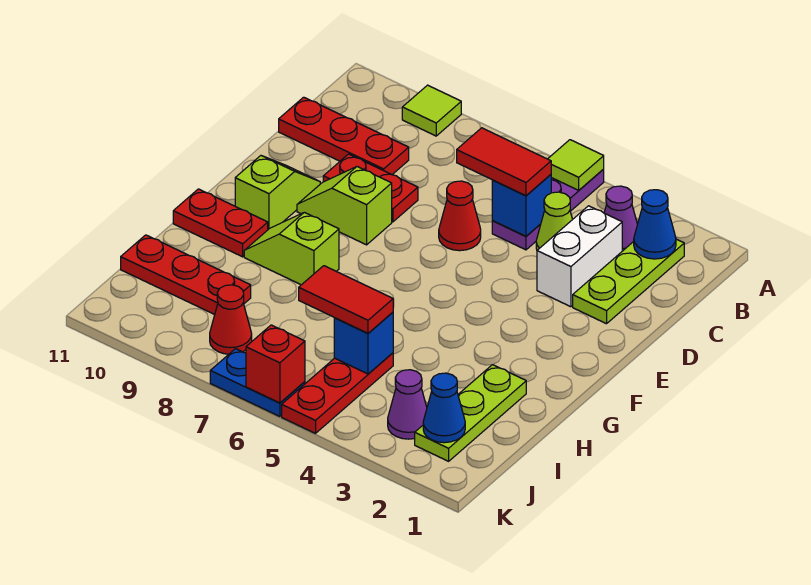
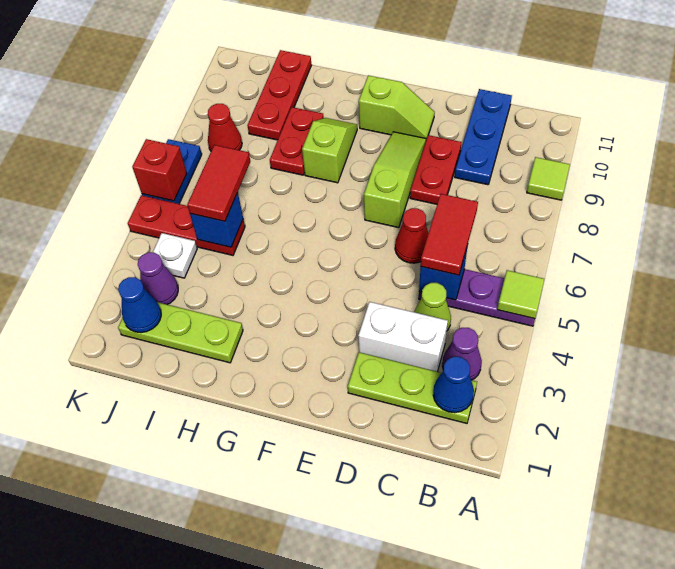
red 1x3 plate [279,97,409,175] -> blue 1x3 plate [455,89,512,185]
lime 1x2 slope [297,167,392,245] -> lime 1x3 slope [364,132,426,228]
red 1x2 plate [173,189,268,257] -> red 1x2 plate moved to [270,107,324,175]
none -> white 1x1 plate [153,233,197,278]

